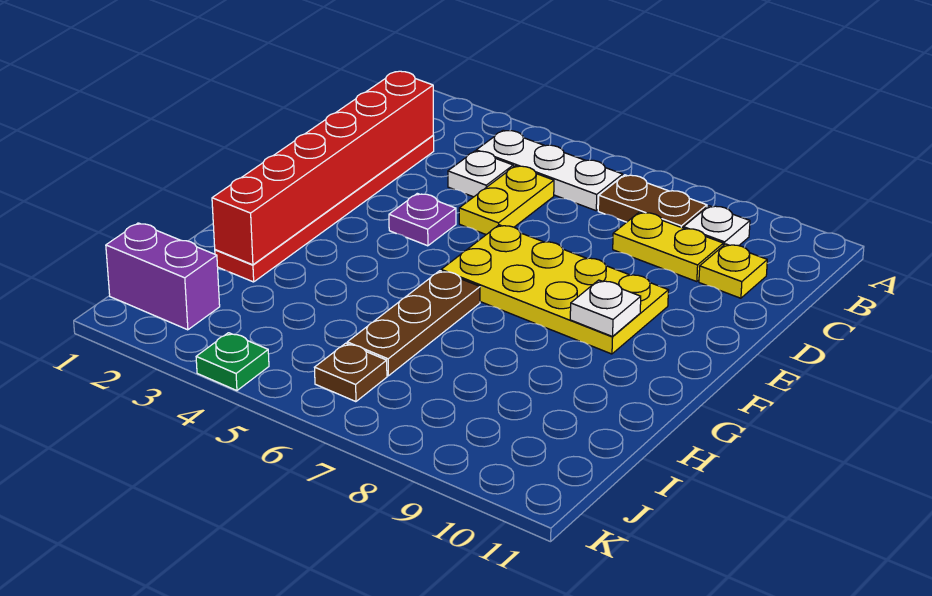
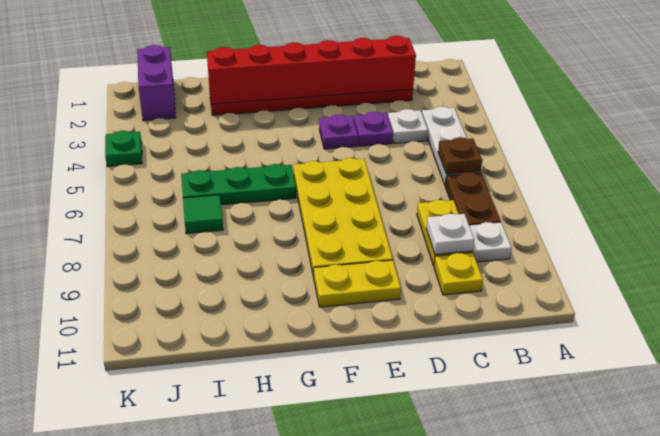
yellow 1x2 plate [459,166,554,235] -> yellow 1x2 plate moved to [314,260,401,307]
none -> purple 1x1 plate [354,112,393,146]
white 1x1 plate [570,280,641,337] -> white 1x1 plate moved to [426,214,474,254]
brown 1x3 plate [347,271,480,376] -> green 1x3 plate [181,164,296,205]
none -> green 1x1 tile [183,195,223,234]
brown 1x1 plate [314,343,387,402] -> brown 1x1 plate moved to [438,137,482,174]

